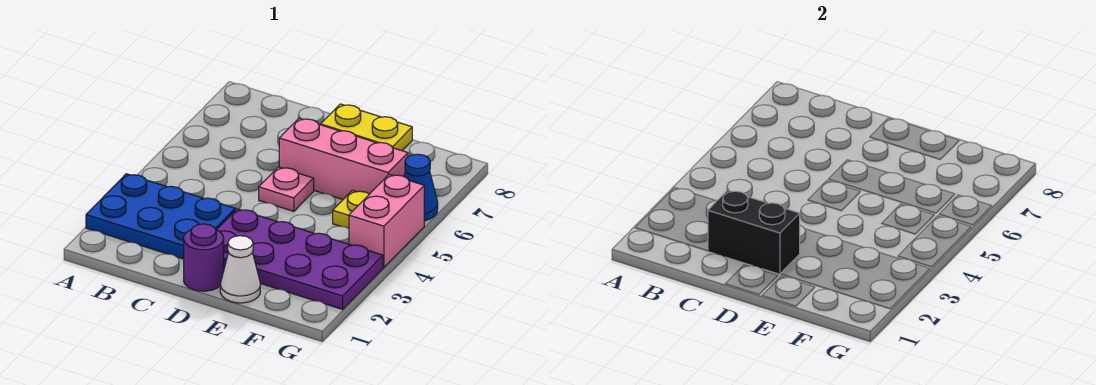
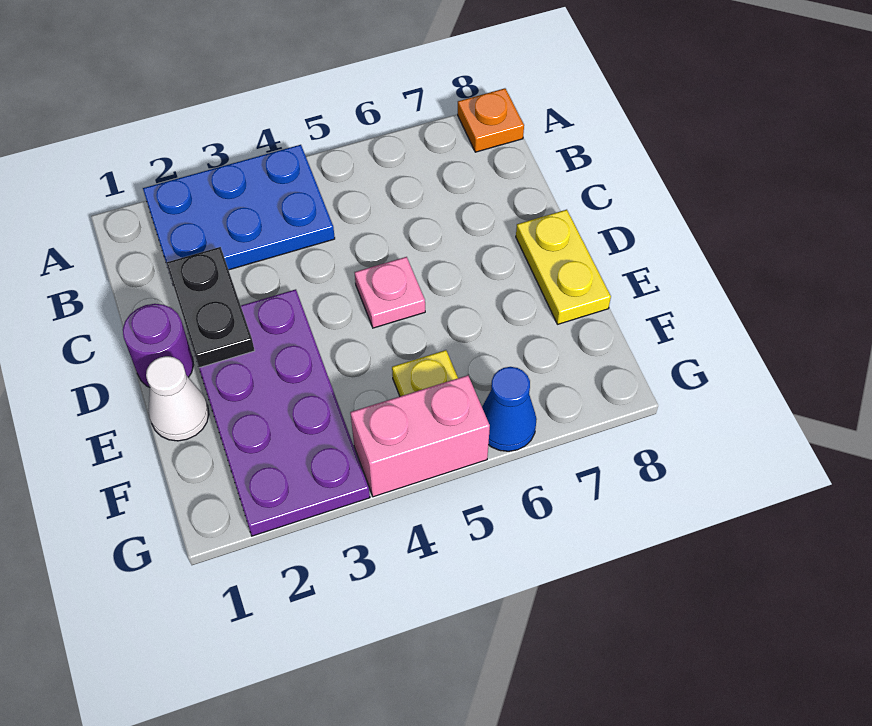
blue 2x3 plate [86,174,235,259] -> blue 2x3 plate turned to [143,145,335,270]
none -> orange 1x1 plate [458,88,524,152]
black 1x2 brick [708,190,800,274] -> black 1x2 plate [166,247,255,368]
pink 1x3 brick [279,118,408,199] -> none

